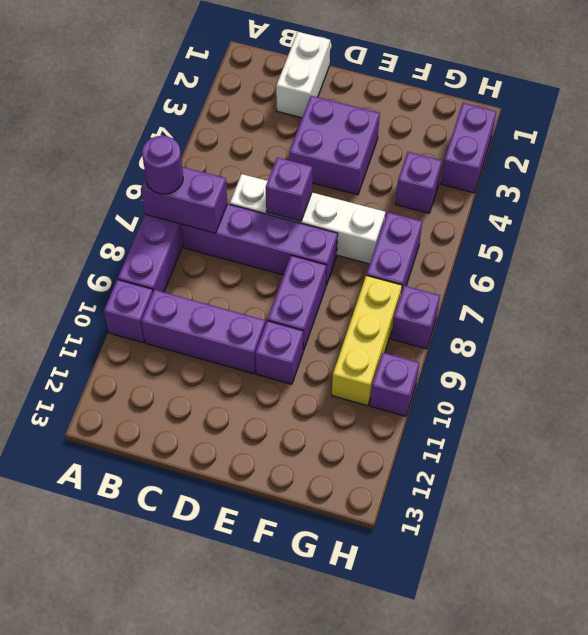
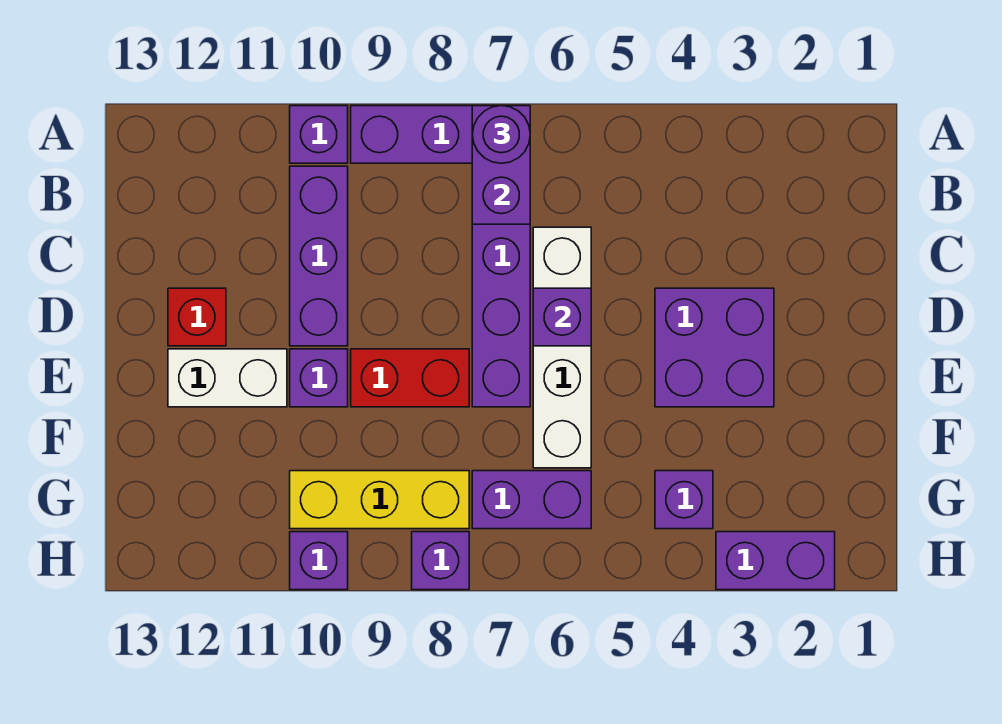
white 1x2 brick [276,32,330,118] -> white 1x2 brick moved to [168,349,287,407]
none -> red 1x1 brick [168,288,226,346]
purple 1x2 brick [268,255,326,351] -> red 1x2 brick [351,349,469,407]

